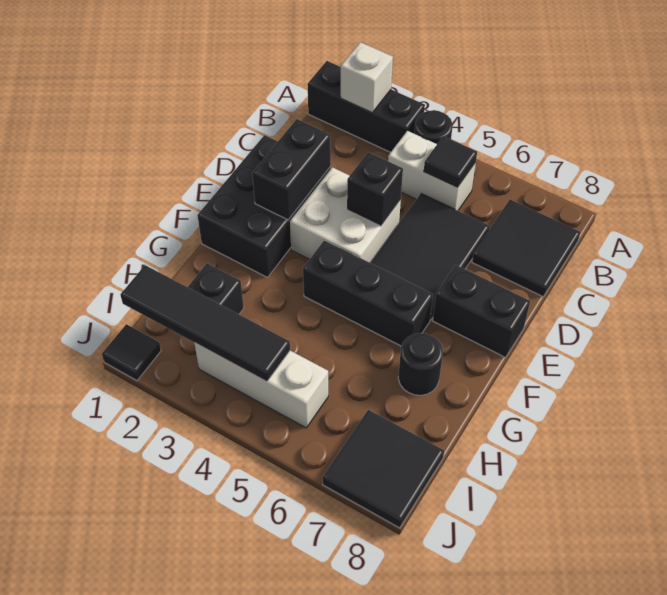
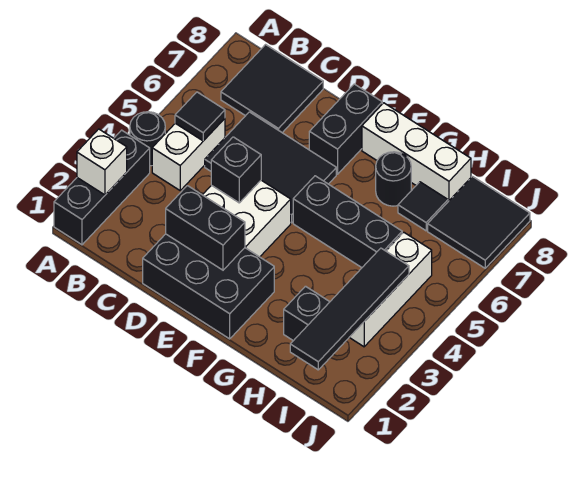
black 1x3 brick [303,240,433,346] -> black 1x3 brick turned to [293,176,402,268]
none -> white 1x3 brick [362,103,471,201]
black 1x1 tile [102,324,161,381] -> black 1x1 tile moved to [398,182,448,231]

